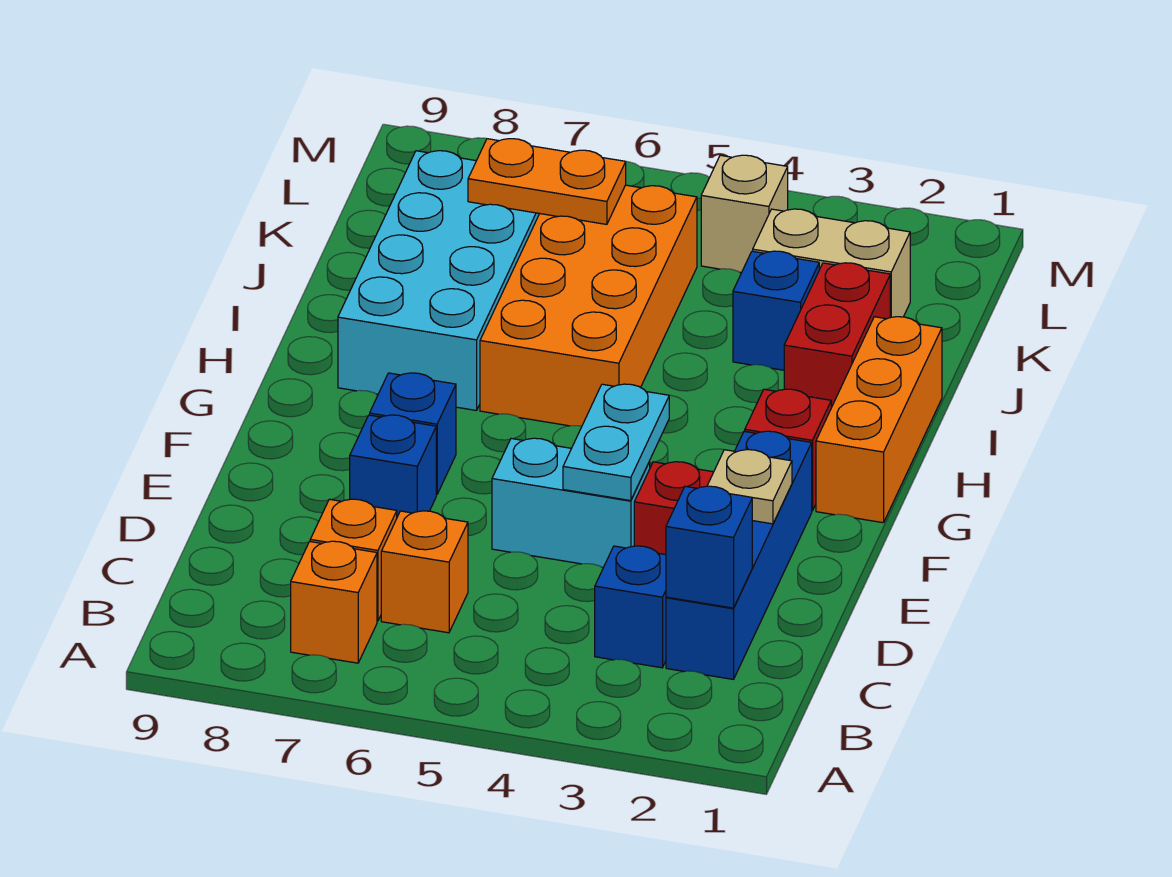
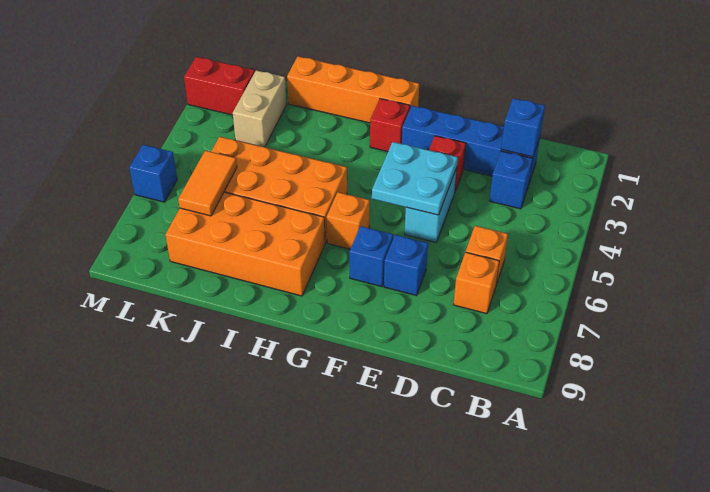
orange 1x1 brick [291,541,377,663] -> orange 1x1 brick moved to [327,192,370,249]
tan 1x1 plate [707,450,792,524] -> none
cyan 1x2 plate [563,384,669,501] -> cyan 2x2 plate [372,142,458,215]
orange 1x3 brick [816,317,942,523] -> orange 1x4 brick [287,56,419,123]
cyan 2x4 brick [338,151,539,411] -> orange 2x4 brick [165,192,325,296]
red 1x2 brick [784,263,890,407] -> red 1x2 brick moved to [184,57,255,115]
blue 1x1 brick [733,251,819,370] -> blue 1x1 brick moved to [129,145,177,202]
orange 1x2 plate [468,139,626,224] -> orange 1x2 tile [178,151,237,216]
tan 1x1 brick [701,155,788,273] -> none

